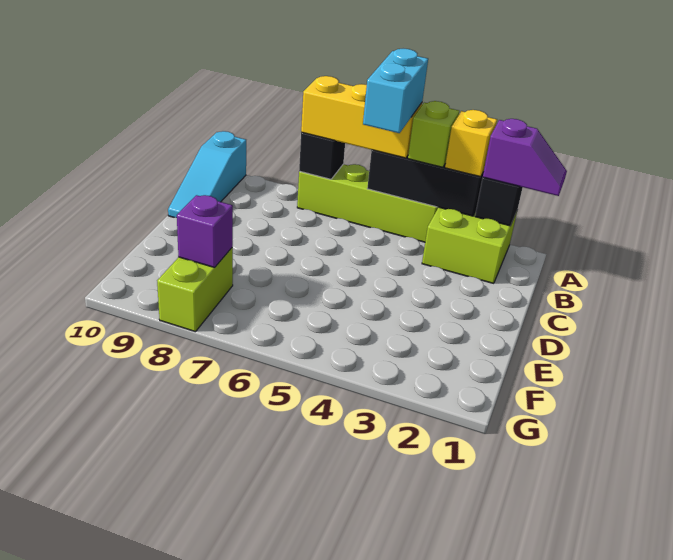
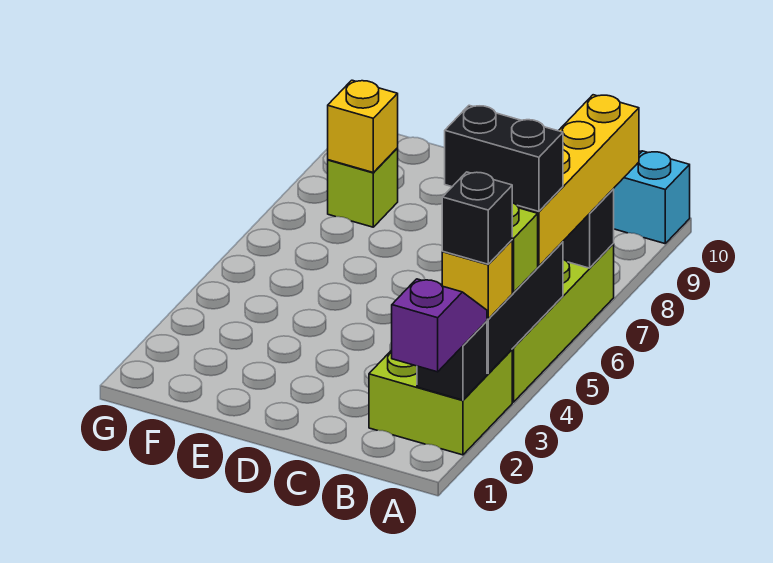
purple 1x2 slope [483,119,567,196] -> purple 1x2 slope turned to [392,279,487,372]
none -> black 1x1 brick [442,172,512,264]
yellow 1x3 brick [301,76,422,158] -> yellow 1x4 brick [517,95,639,266]
cyan 1x2 brick [363,49,428,133] -> black 1x2 brick [445,105,563,211]
lime 1x2 brick [157,247,233,332] -> lime 1x1 brick [328,148,398,227]
purple 1x1 brick [177,195,233,268] -> yellow 1x1 brick [328,80,398,172]

